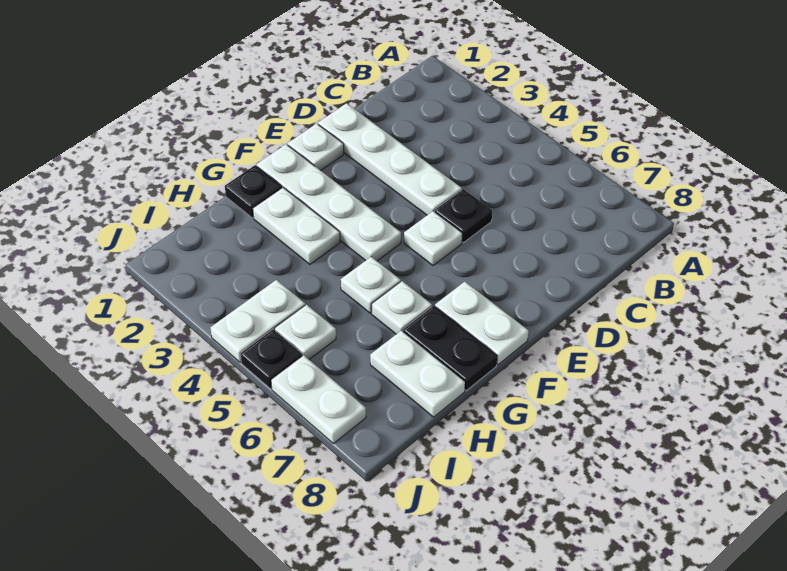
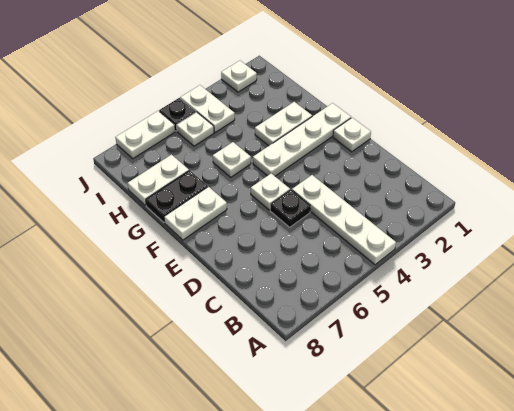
white 1x4 plate [318,103,462,215] -> white 1x4 plate turned to [292,175,396,265]
black 1x1 plate [225,165,282,218] -> none
white 1x1 plate [372,281,432,334] -> white 1x1 plate moved to [221,61,257,92]

